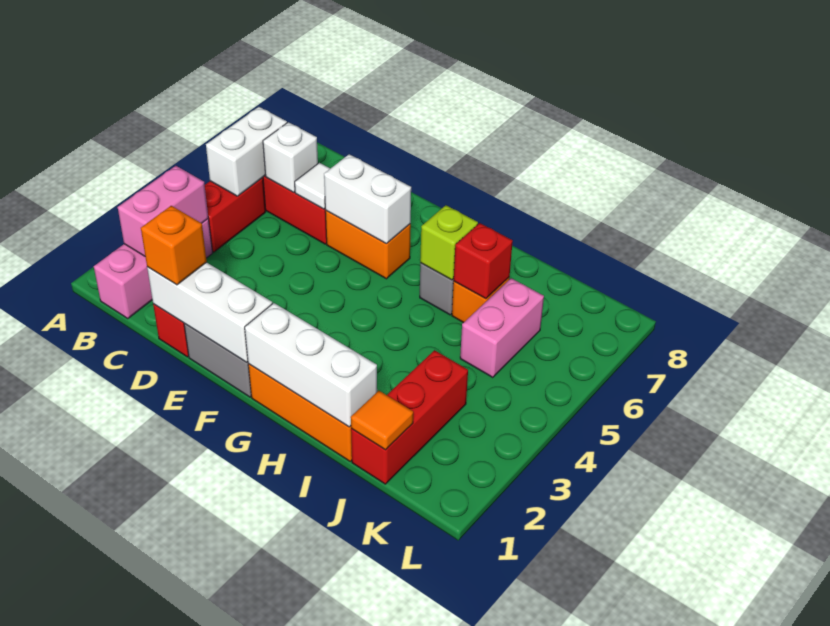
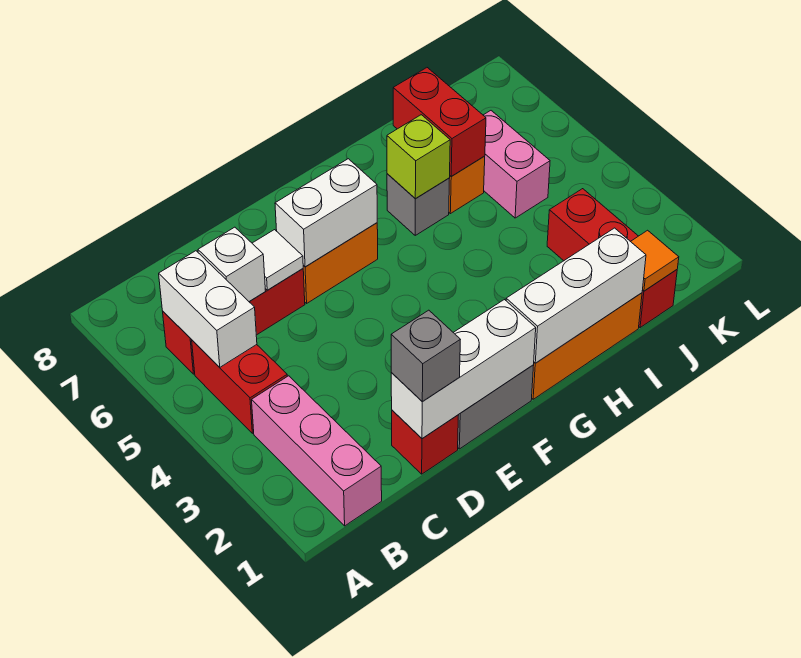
pink 1x2 brick [118,166,208,256] -> none
orange 1x1 brick [141,206,207,285] -> grey 1x1 brick [391,310,460,401]
red 1x1 brick [454,223,513,299] -> red 1x2 brick [393,68,486,176]

